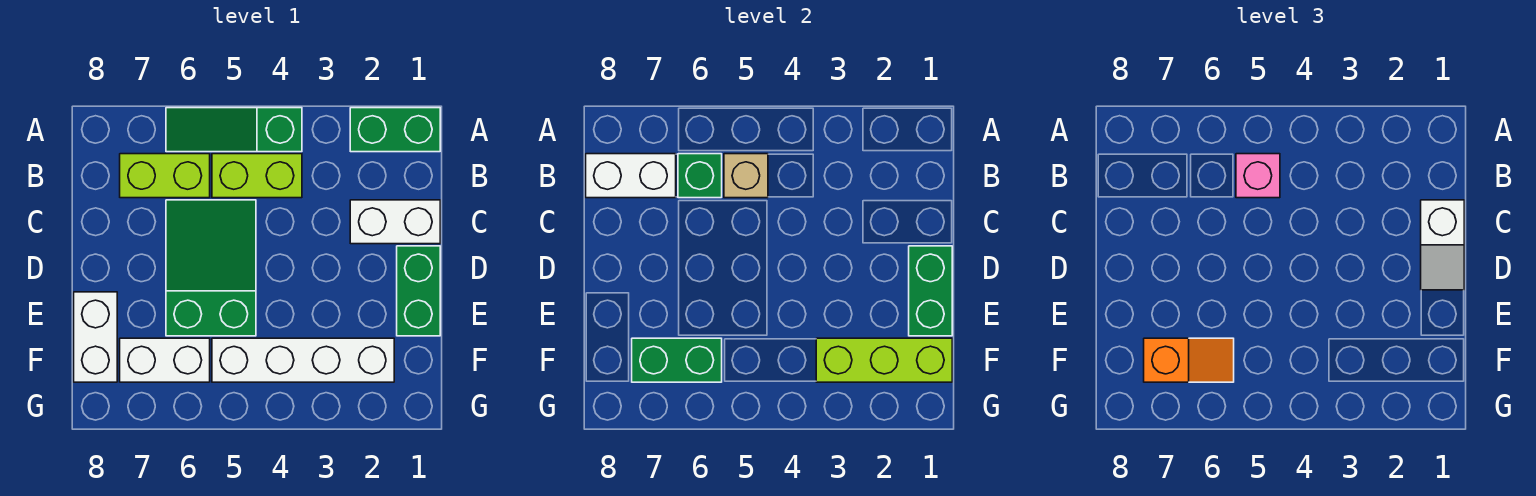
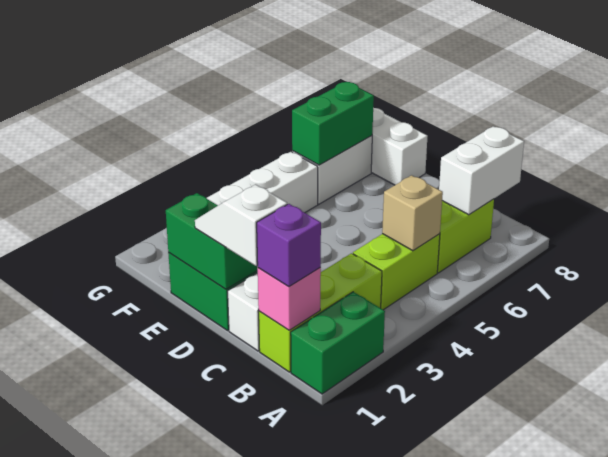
green 1x3 slope [166,108,302,152] -> none
none -> purple 1x1 brick [257,204,321,287]
pink 1x1 brick [1236,154,1280,198] -> pink 1x1 brick moved to [258,268,321,330]
green 1x1 brick [678,154,722,198] -> none
green 2x3 slope [166,200,256,336] -> none
lime 1x3 brick [816,338,952,382] -> lime 1x3 brick moved to [259,253,382,372]
orange 1x2 slope [1144,338,1234,382] -> none

